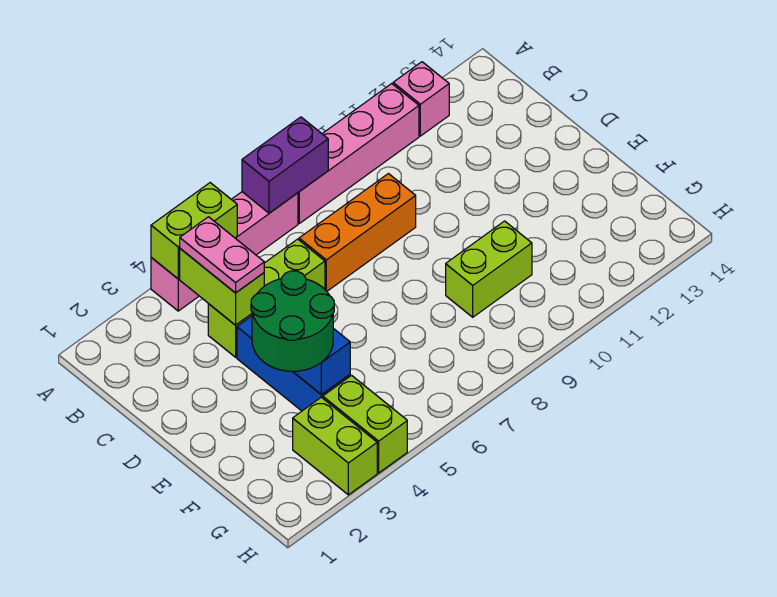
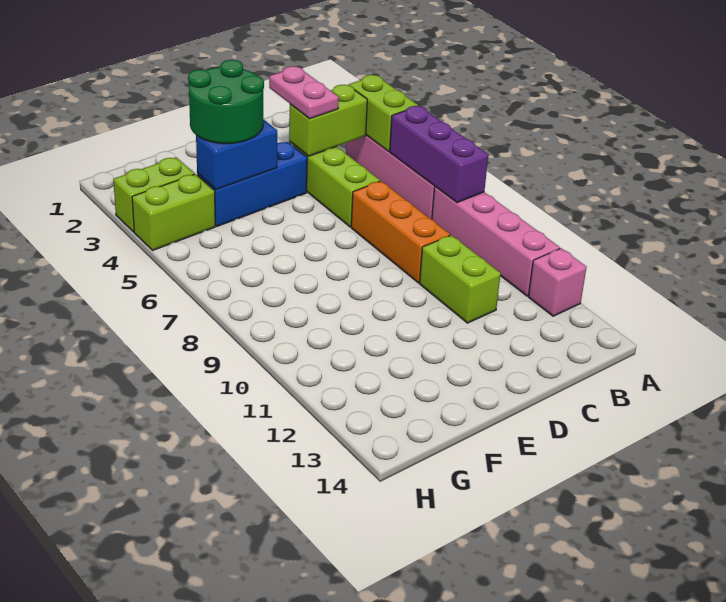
purple 1x2 brick [242,117,328,213] -> purple 1x3 brick [390,106,488,203]
pink 1x2 plate [180,217,264,293] -> pink 1x2 plate turned to [269,66,339,119]
lime 1x2 brick [446,221,532,317] -> lime 1x2 brick moved to [419,235,501,323]

